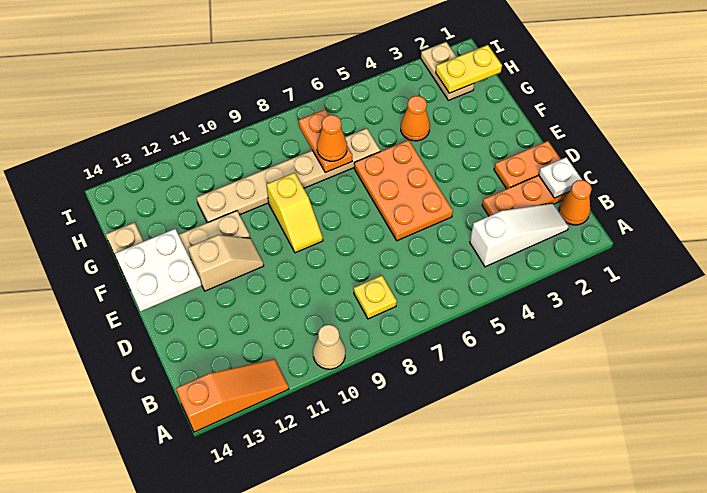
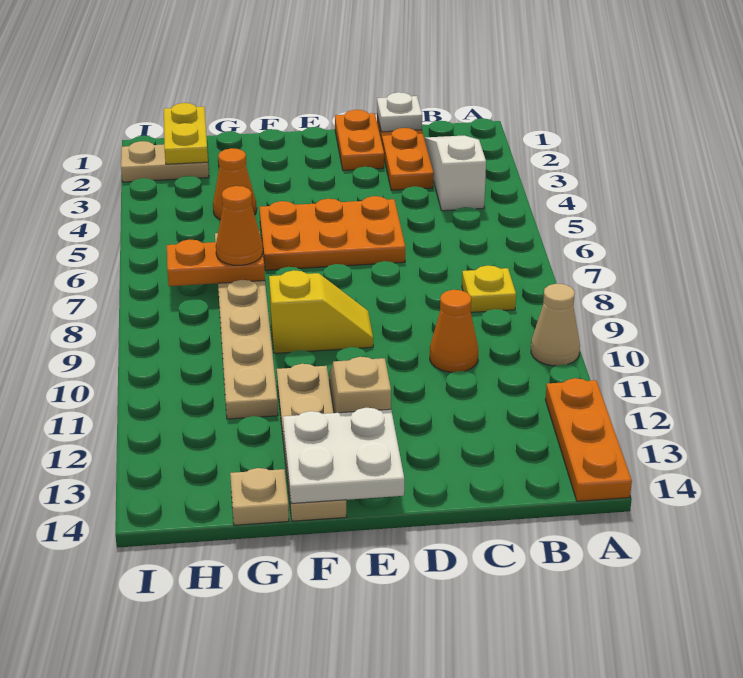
orange 1x3 slope [176,359,289,432] -> orange 1x3 plate [545,378,632,501]
orange 1x1 cone [559,180,592,225] -> orange 1x1 cone moved to [430,290,478,372]

